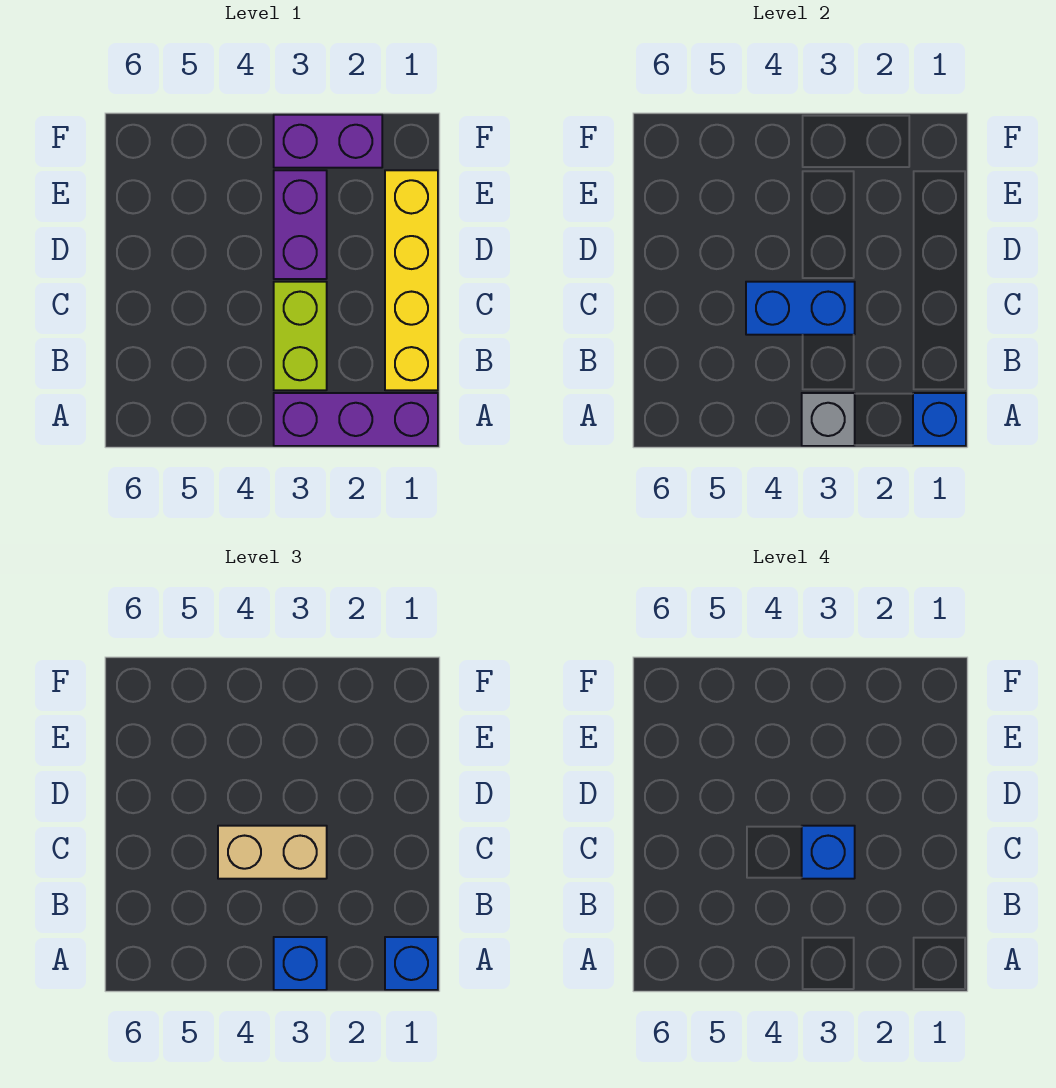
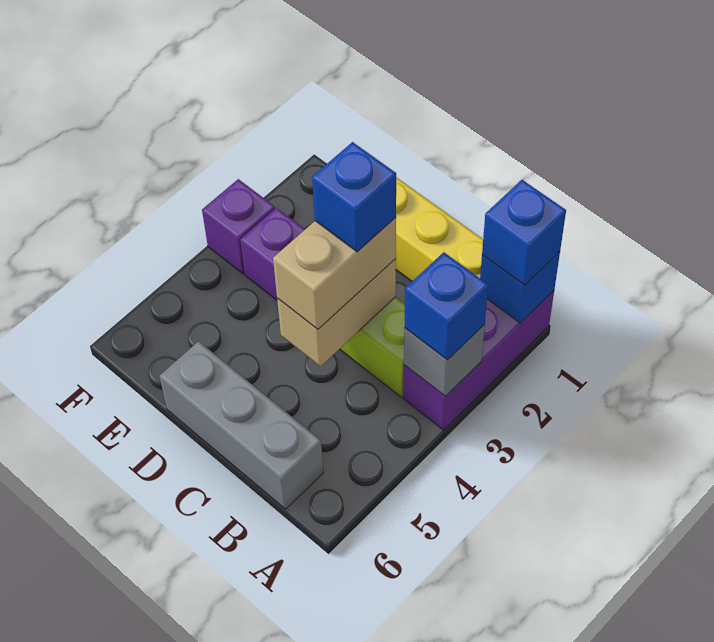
none -> grey 1x3 brick [159,341,323,509]
blue 1x2 brick [746,282,855,335] -> tan 1x2 brick [277,259,396,366]
purple 1x2 brick [274,115,382,168] -> purple 1x1 brick [202,179,275,274]

